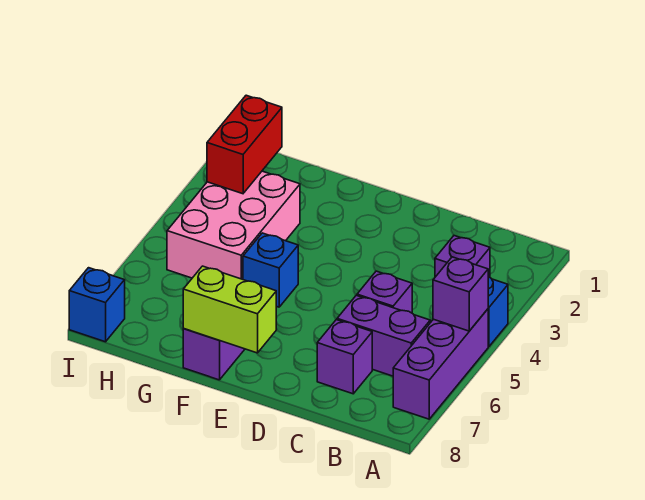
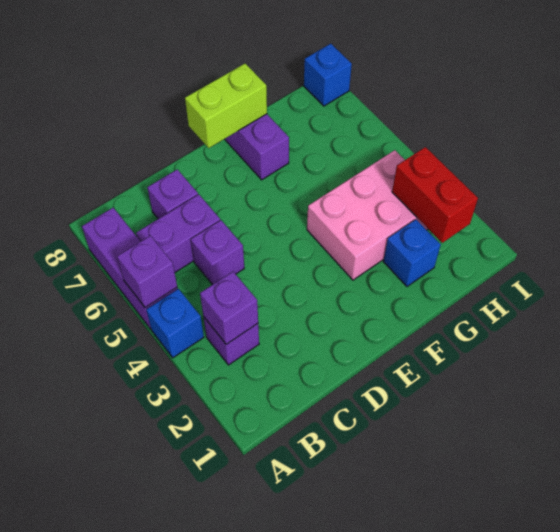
none -> purple 1x1 brick [200,272,258,344]
blue 1x1 brick [243,233,298,307] -> blue 1x1 brick moved to [383,219,441,286]
pink 2x3 brick [167,171,300,279] -> pink 2x3 brick turned to [307,150,428,280]

